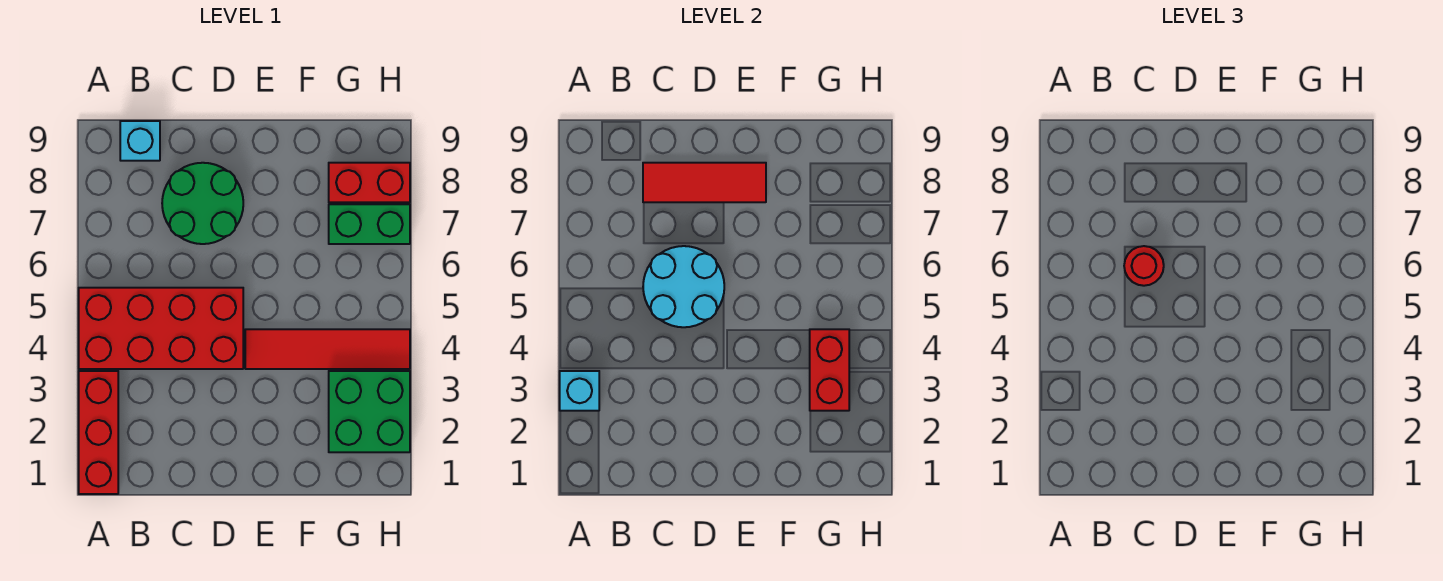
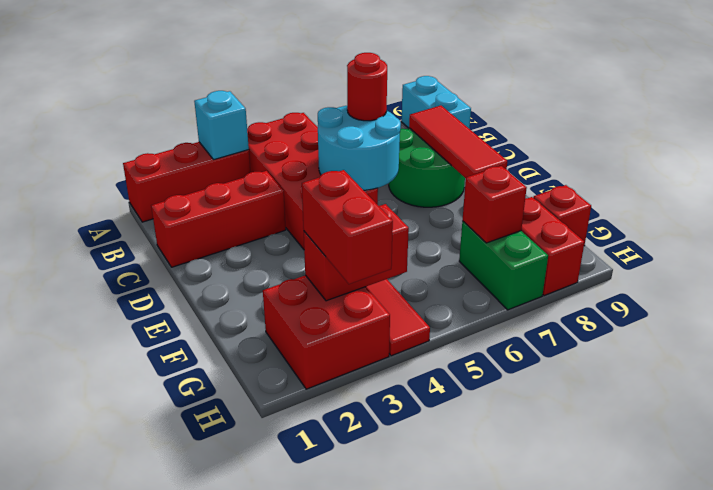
cyan 1x1 brick [120,121,160,161] -> cyan 1x2 brick [401,76,471,129]
none -> red 1x3 brick [151,171,286,267]
green 2x2 brick [329,371,410,452] -> red 2x2 brick [263,275,390,389]
none -> red 1x2 brick [302,170,393,284]
none -> red 1x1 brick [462,166,527,243]
none -> red 1x1 brick [533,185,591,246]

